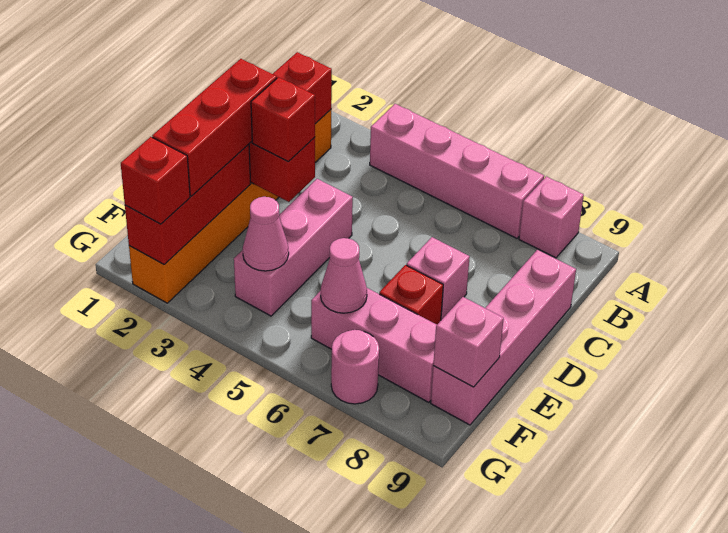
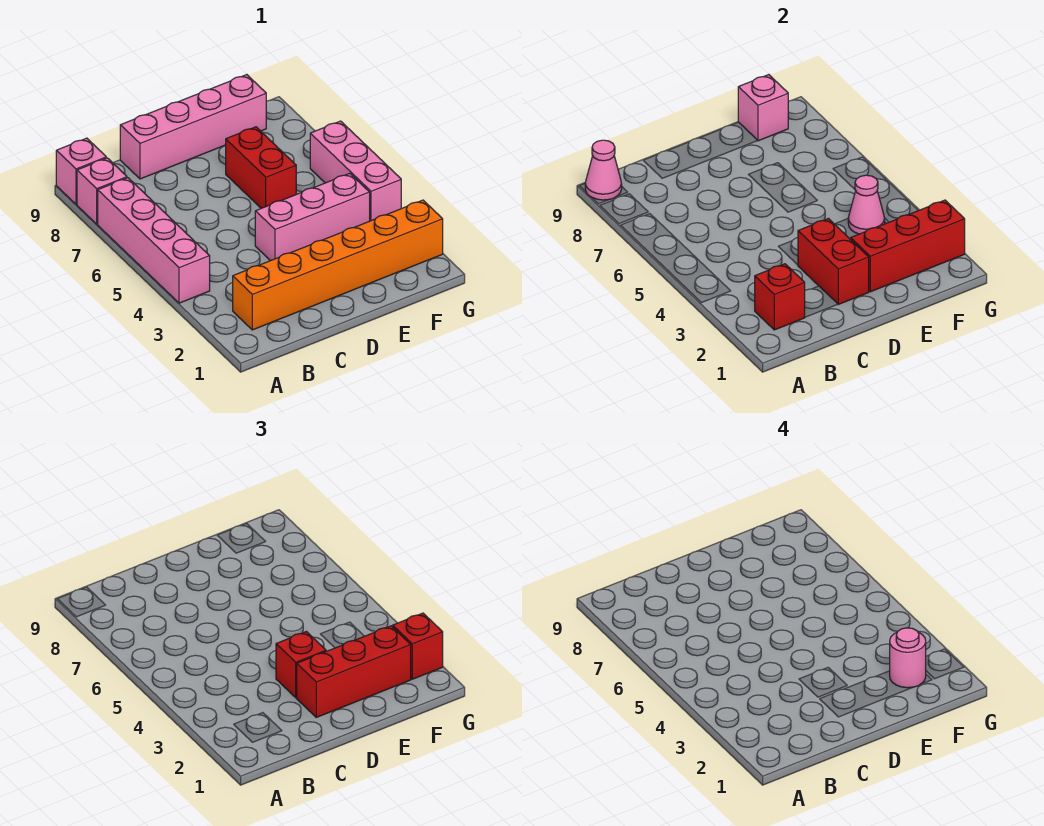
pink 1x1 brick [407,237,470,320] -> pink 1x1 brick moved to [56,138,106,204]
red 1x1 brick [379,265,443,324] -> red 1x2 brick [226,127,296,208]
pink 1x3 brick [311,288,437,402] -> pink 1x3 brick moved to [310,121,401,221]
pink 1x1 cone [321,238,367,313] -> pink 1x1 cone moved to [585,140,622,200]
pink 1x1 round brick [331,330,379,404] -> pink 1x1 round brick moved to [890,628,926,688]

